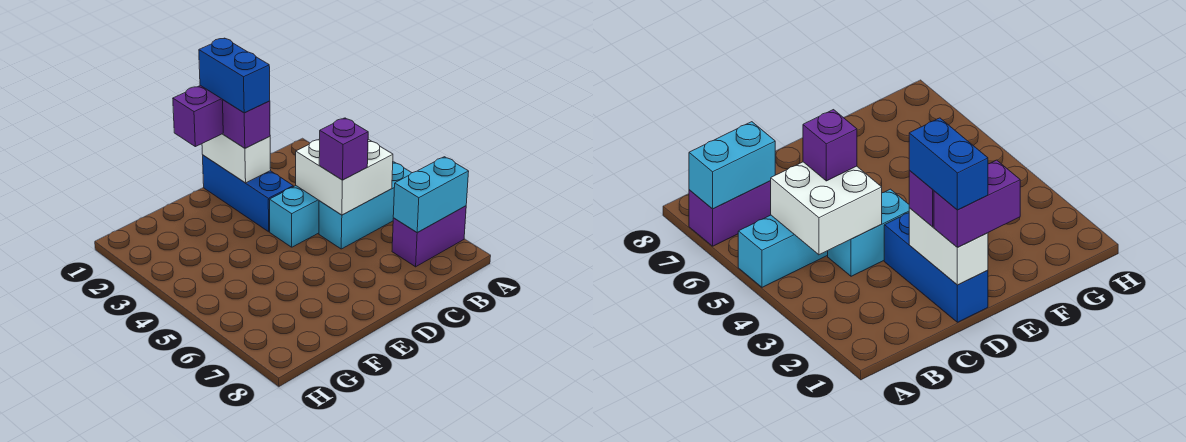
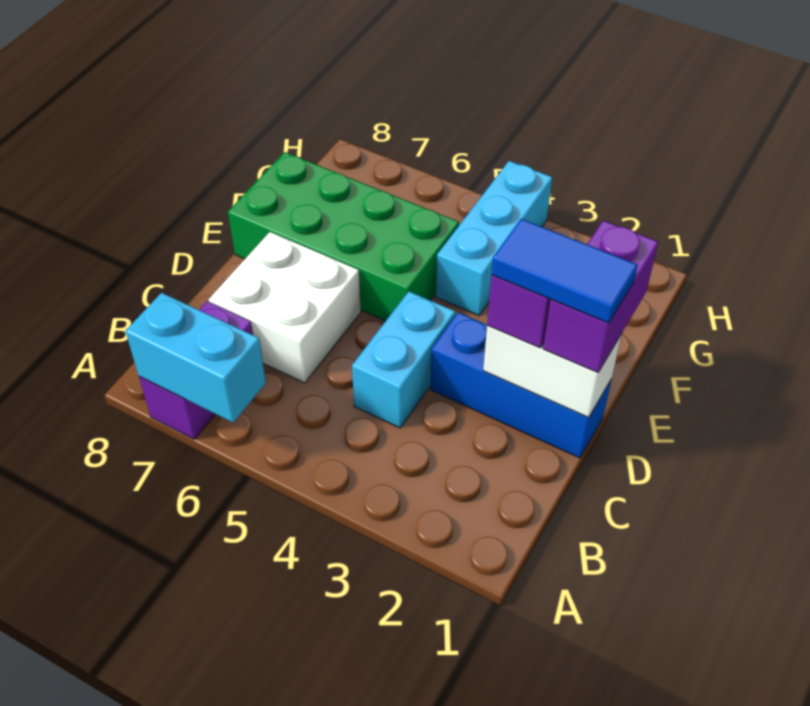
cyan 1x3 brick [319,162,412,249] -> cyan 1x3 brick moved to [436,161,552,316]
cyan 1x2 brick [393,157,469,233] -> cyan 1x2 brick turned to [125,293,266,423]
white 2x2 brick [296,139,393,215] -> white 2x2 brick moved to [209,232,361,383]
purple 1x1 brick [319,118,368,180] -> none
blue 1x2 brick [199,38,270,113] -> blue 1x2 tile [492,219,638,323]
none -> green 2x4 brick [228,152,459,321]

